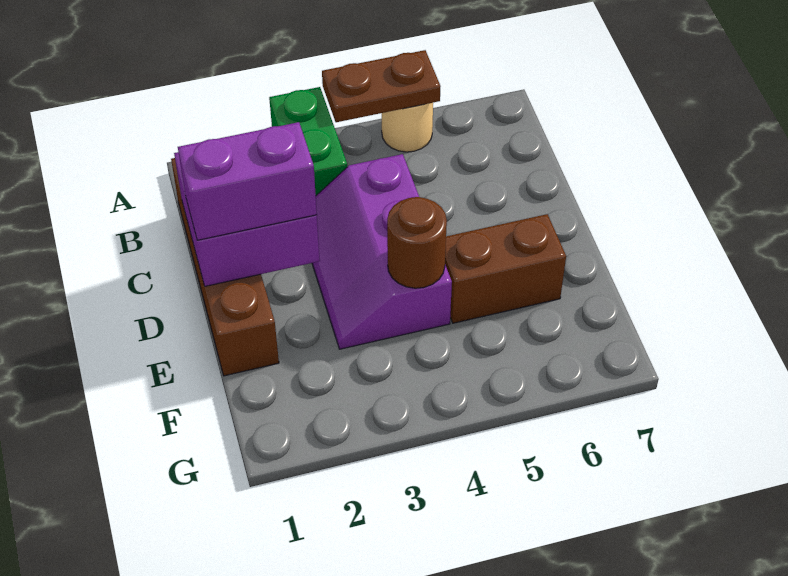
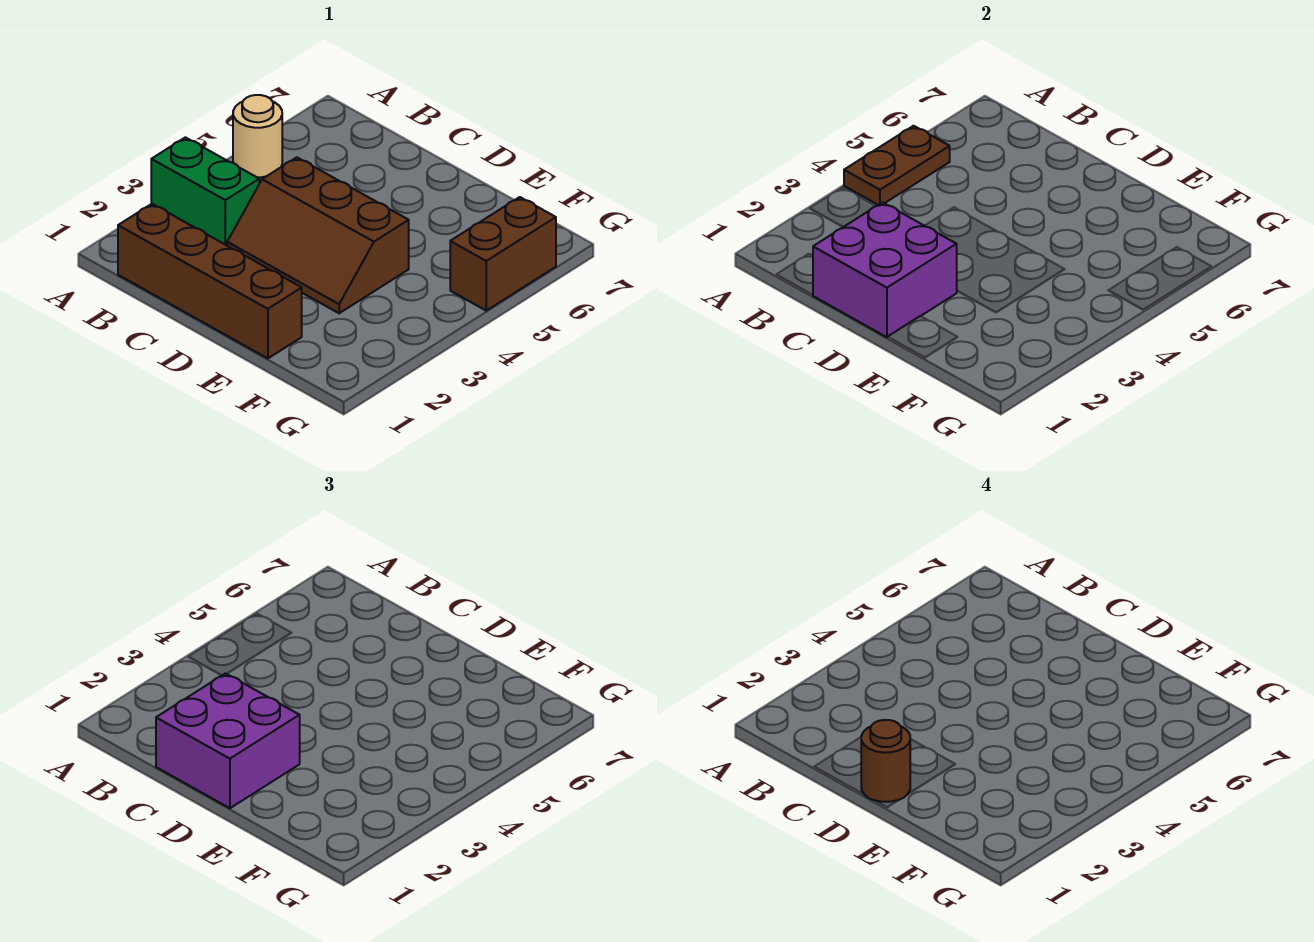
purple 2x3 slope [312,154,452,349] -> brown 2x3 slope [227,157,409,313]
purple 1x2 brick [178,122,317,240] -> purple 2x2 brick [156,673,300,808]
brown 1x1 round brick [387,197,447,288] -> brown 1x1 round brick moved to [861,720,910,802]
brown 1x2 brick [445,214,566,323] -> brown 1x2 brick moved to [450,197,556,310]

